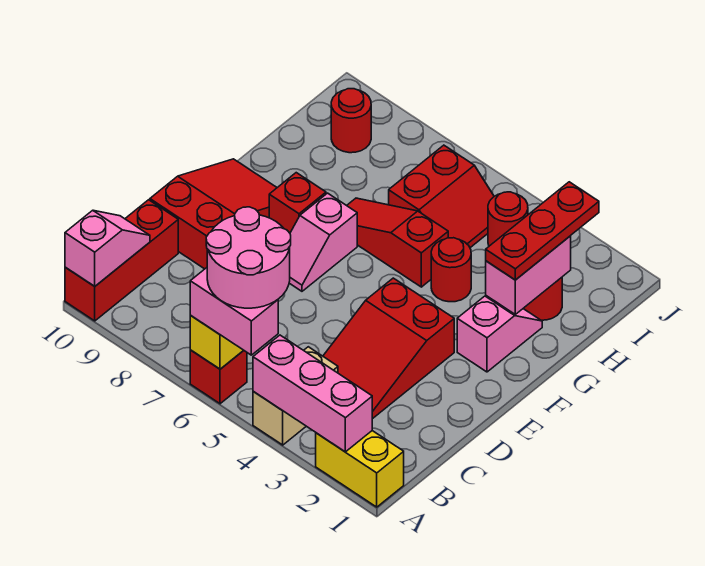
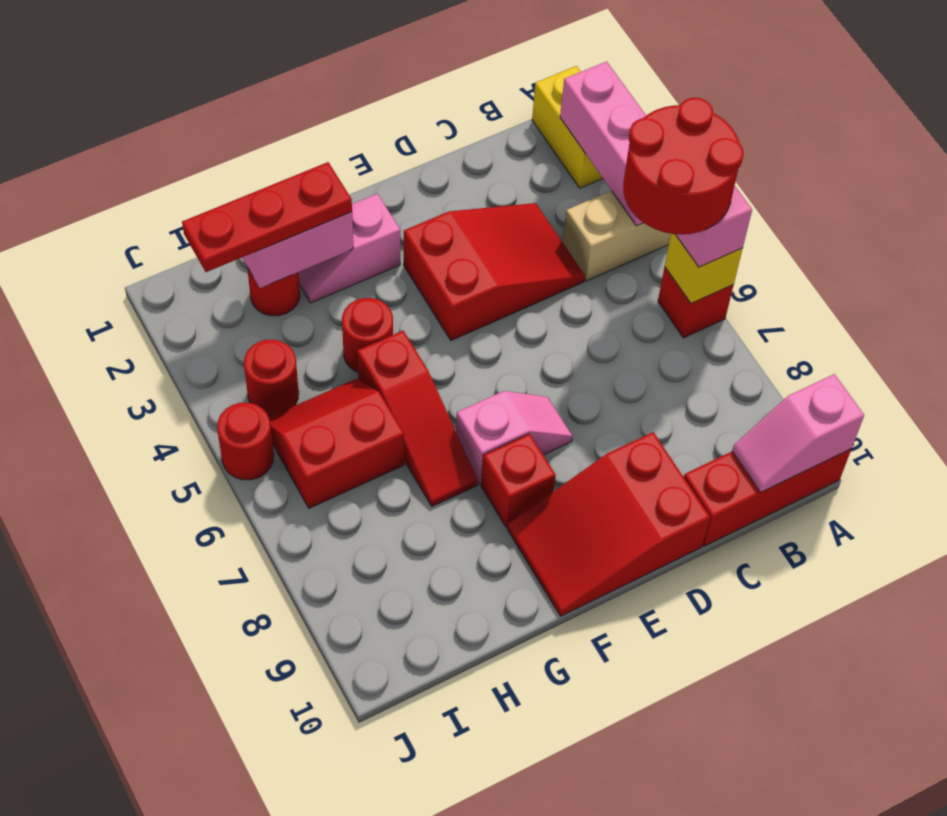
pink 2x2 round brick [206,207,291,308] -> red 2x2 round brick [623,98,743,235]
red 1x1 round brick [331,89,371,153] -> red 1x1 round brick moved to [217,403,274,480]

